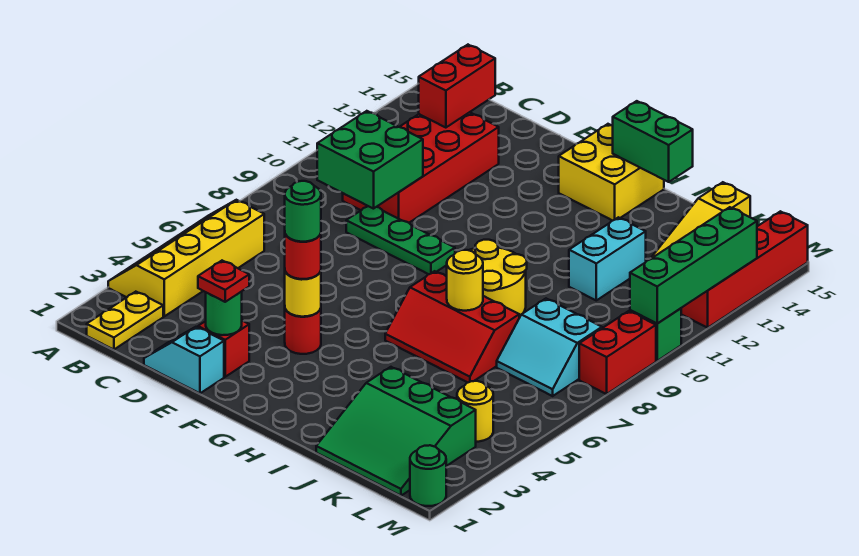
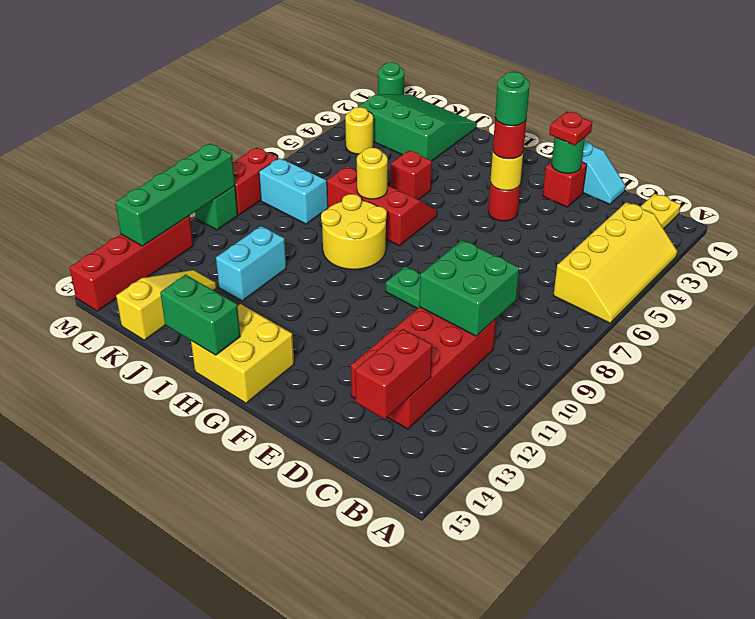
none -> red 1x1 brick [390,150,432,200]

